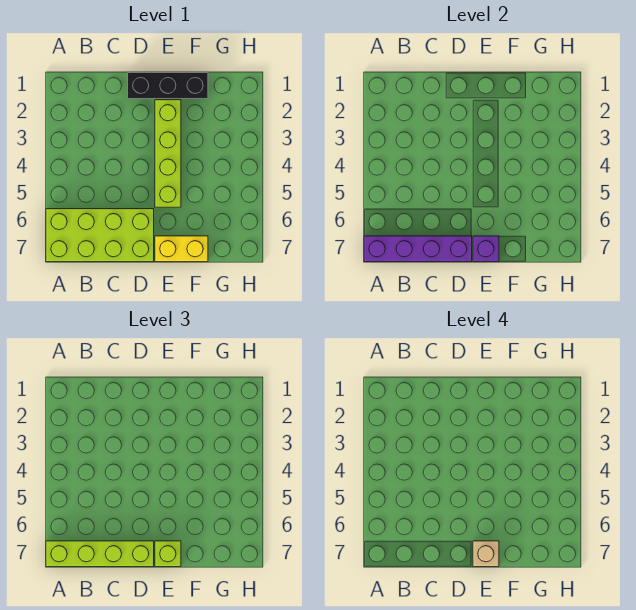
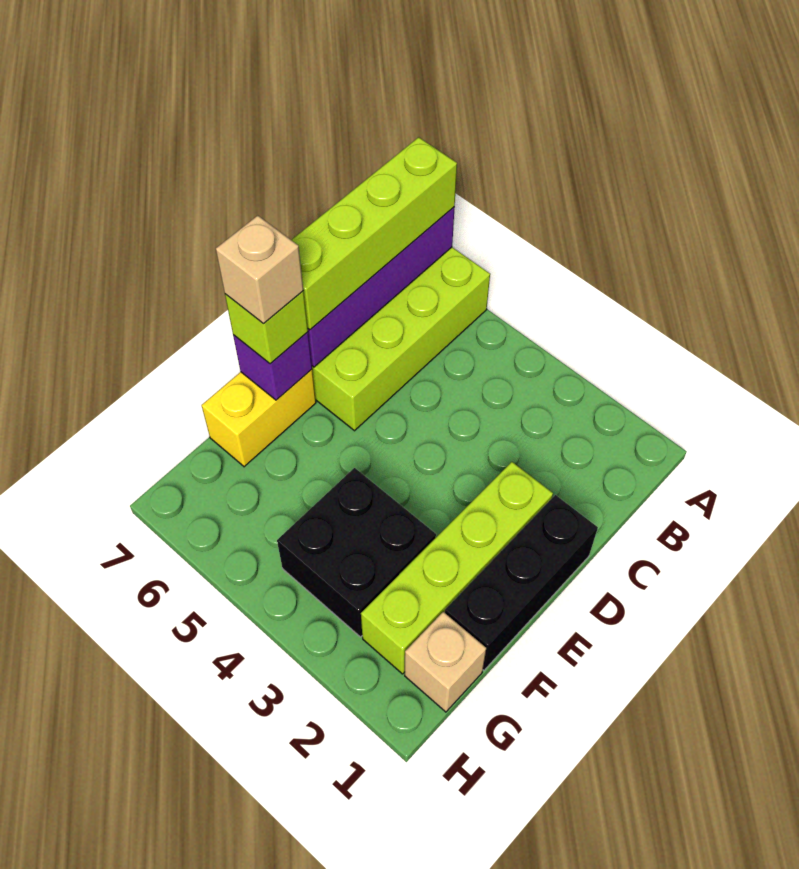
lime 1x4 brick [155,100,181,207] -> lime 1x4 brick turned to [361,462,553,674]
none -> black 2x2 brick [277,468,436,637]
none -> tan 1x1 brick [405,612,486,712]

